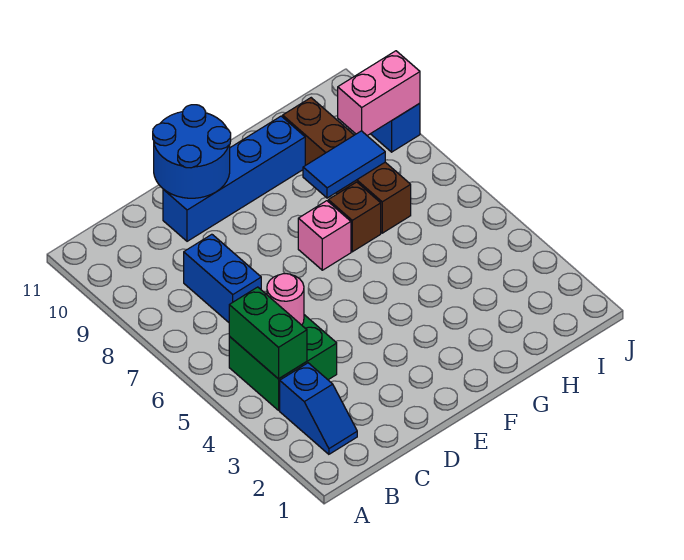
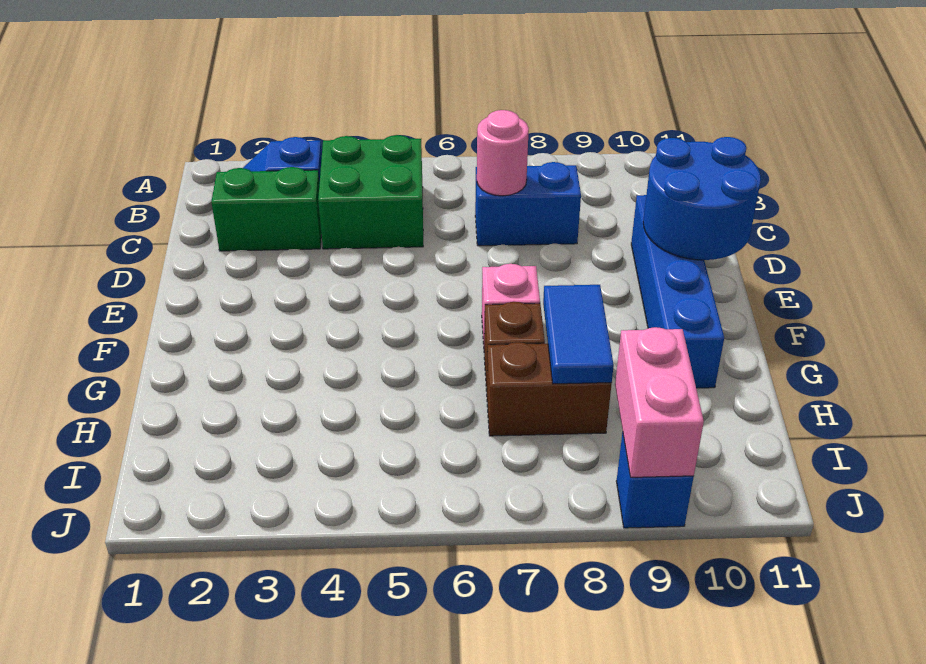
green 1x2 brick [229,287,307,379] -> green 1x2 brick moved to [211,167,321,251]
pink 1x1 round brick [267,274,304,325] -> pink 1x1 round brick moved to [477,110,529,196]
brown 1x4 brick [283,98,411,233] -> brown 1x2 brick [487,342,612,436]

